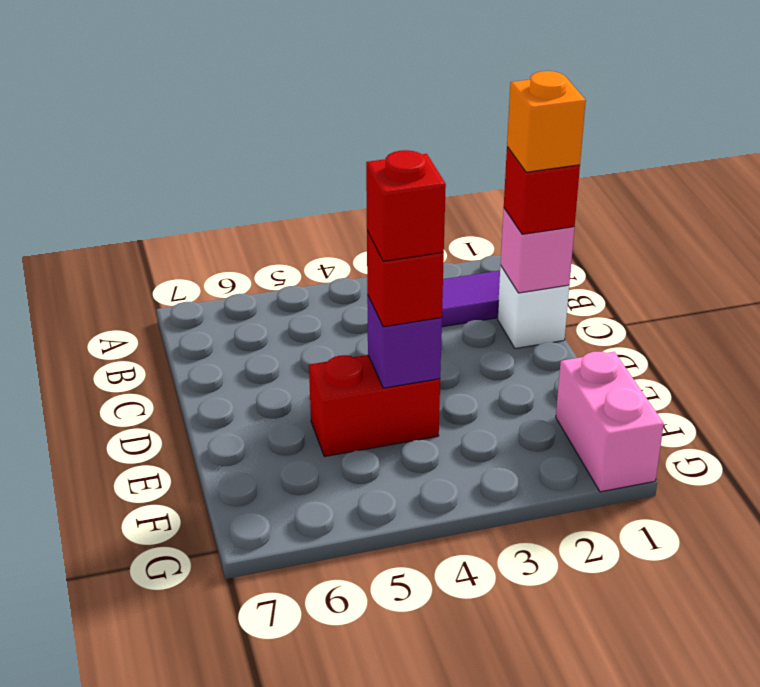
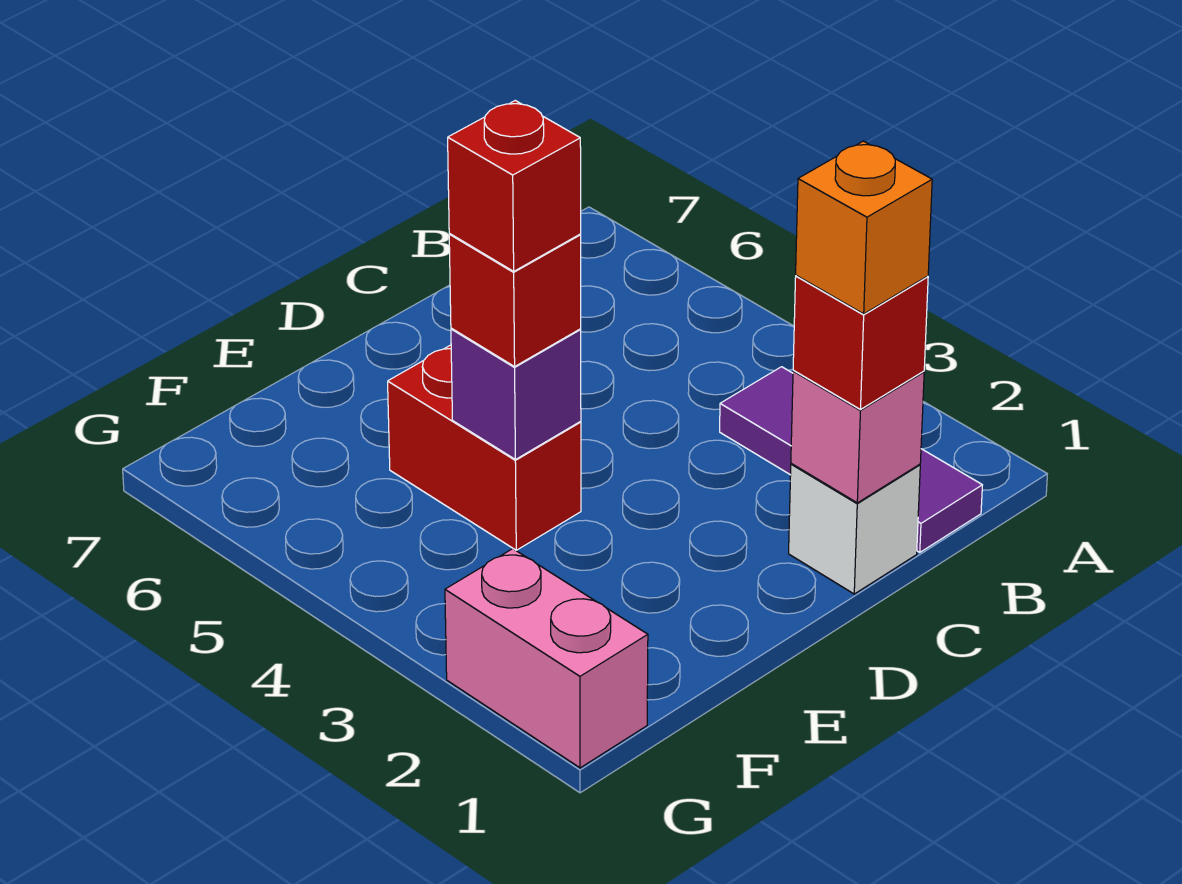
pink 1x2 brick [556,352,664,492] -> pink 1x2 brick turned to [445,549,648,768]

